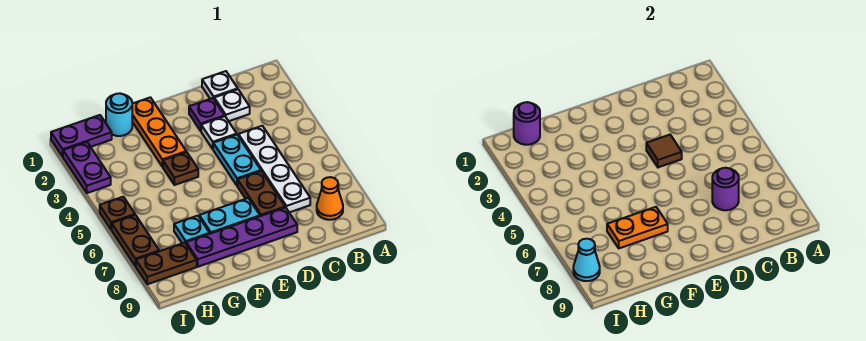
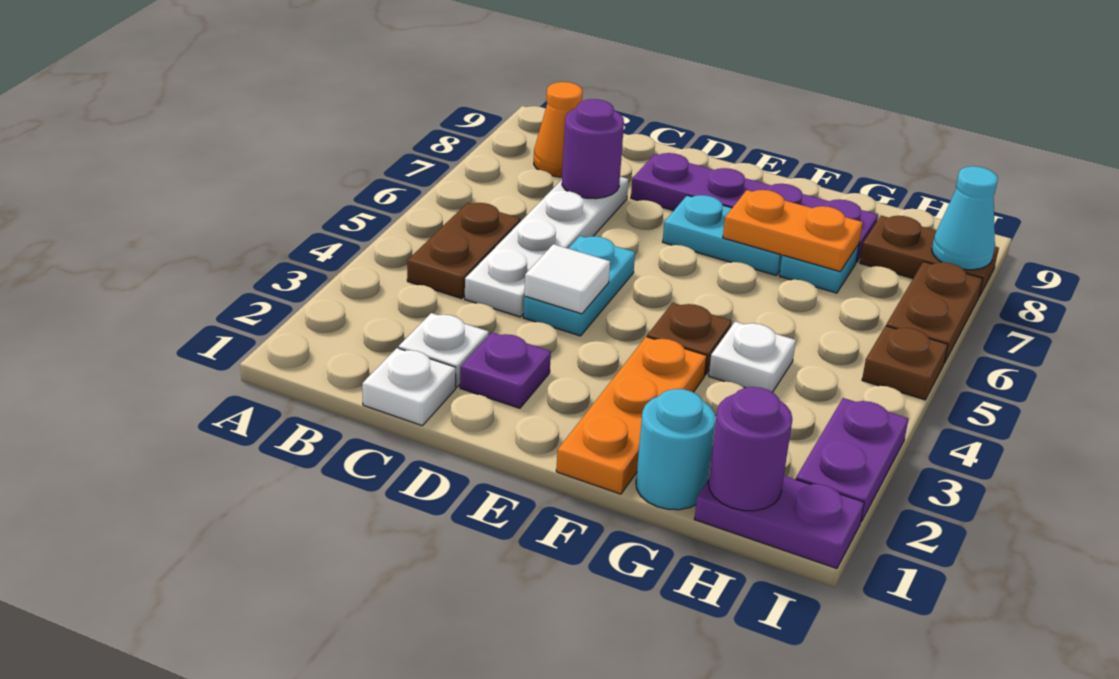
white 1x1 plate [201,116,237,149] -> white 1x1 plate moved to [709,322,796,392]
brown 1x1 tile [646,135,682,167] -> white 1x1 tile [524,244,610,314]
brown 1x2 plate [238,171,285,216] -> brown 1x2 plate moved to [407,203,520,299]

